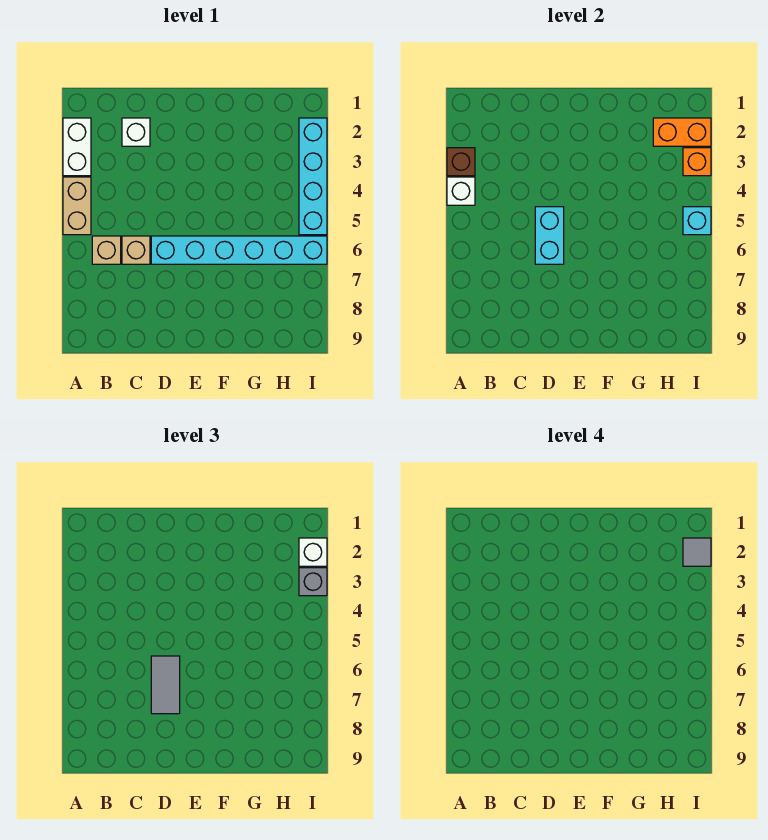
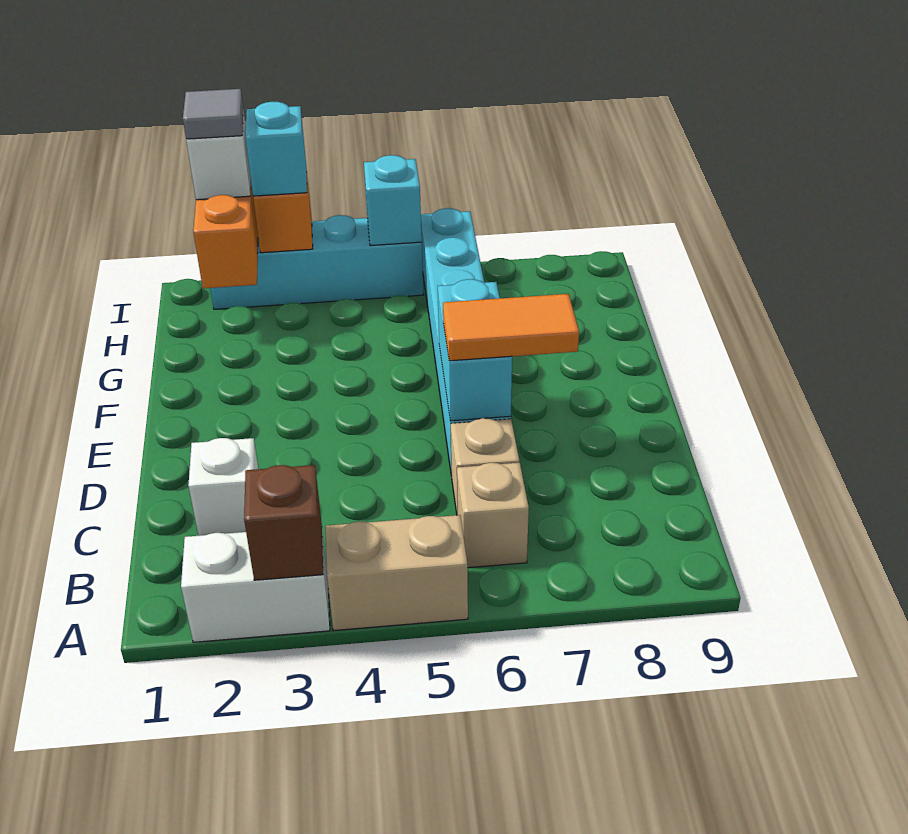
white 1x1 brick [447,177,475,205] -> none
cyan 1x2 brick [535,207,564,264] -> cyan 1x2 brick turned to [438,279,512,421]
grey 1x2 tile [151,656,180,714] -> orange 1x2 tile [443,294,579,361]
grey 1x1 brick [299,568,327,596] -> cyan 1x1 brick [245,102,307,196]

